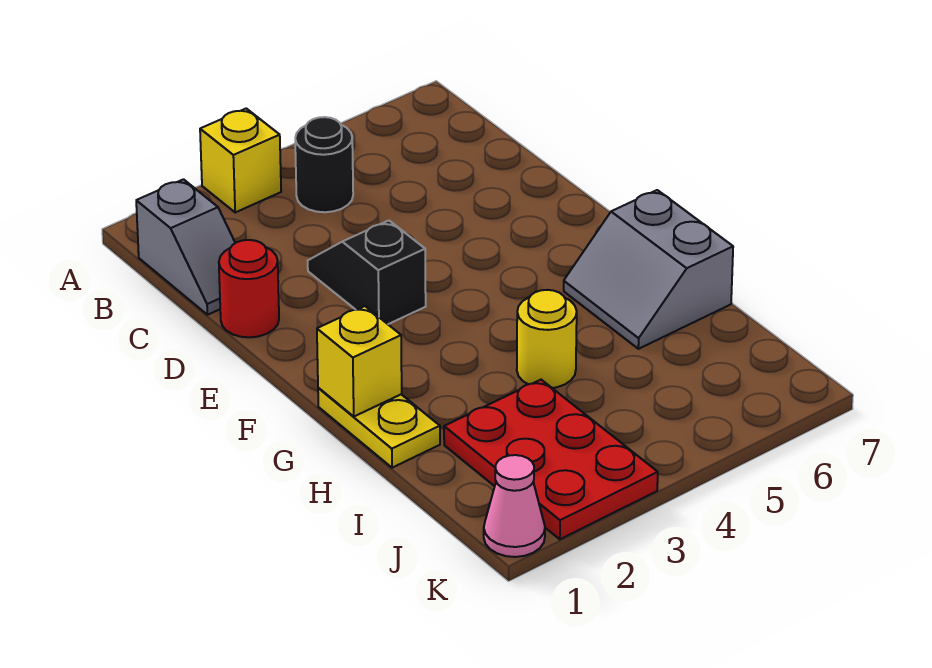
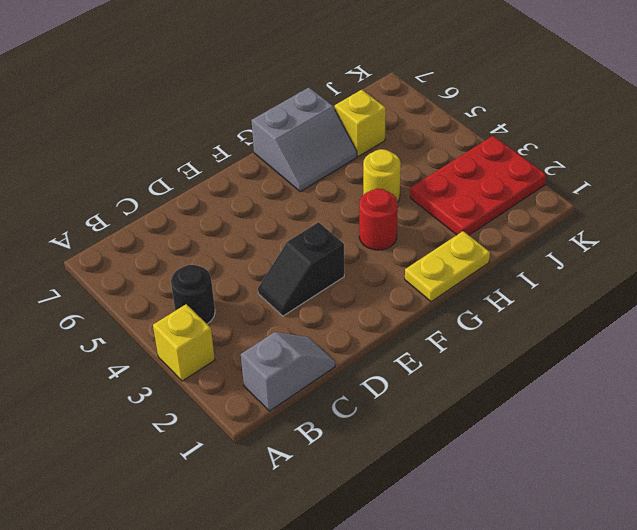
red 1x1 round brick [219,240,279,337] -> red 1x1 round brick moved to [359,189,398,250]
yellow 1x1 brick [317,306,402,416] -> yellow 1x1 brick moved to [335,90,386,156]
pink 1x1 cone [484,455,545,557] -> none

